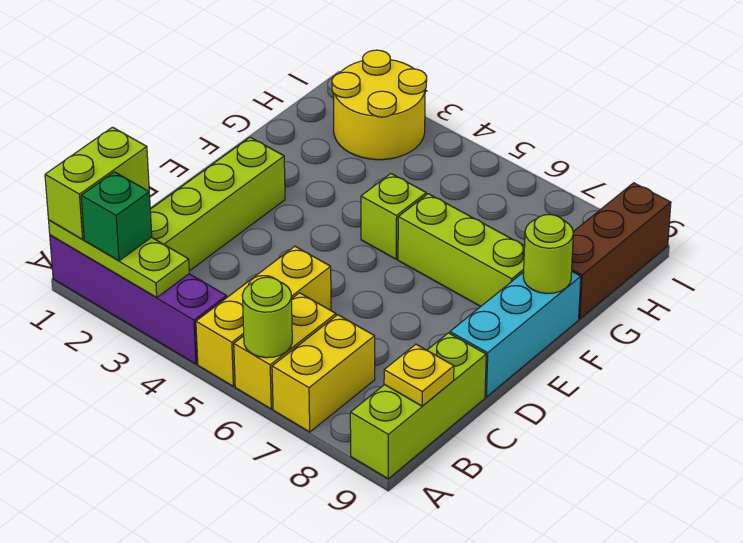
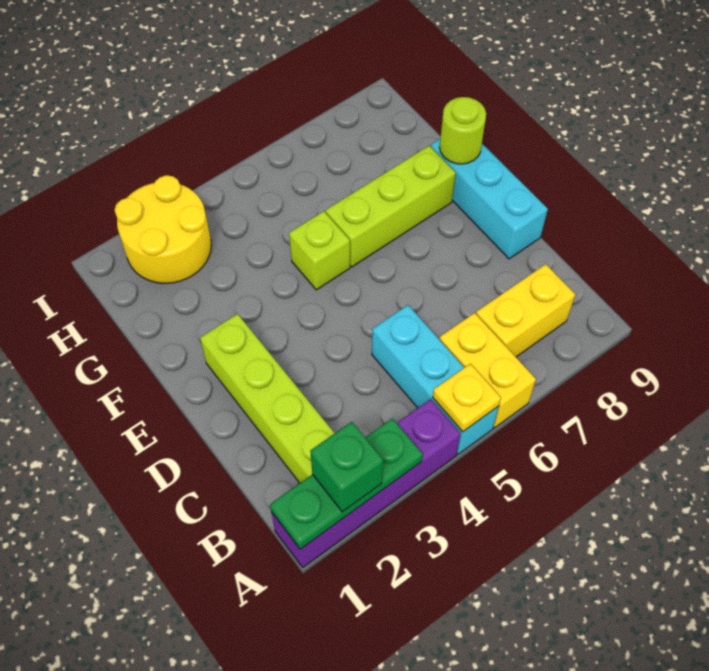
lime 1x3 plate [49,220,189,298] -> green 1x3 plate [270,418,423,549]
lime 1x2 brick [45,127,149,240] -> none
yellow 1x3 brick [196,246,331,386] -> cyan 1x3 brick [372,305,499,454]
lime 1x1 round brick [242,277,292,358] -> none
yellow 1x2 brick [272,315,375,432] -> yellow 1x2 brick turned to [476,264,575,357]
lime 1x3 brick [350,333,486,479] -> none
yellow 1x1 plate [384,344,454,406] -> yellow 1x1 plate moved to [433,364,501,432]
brown 1x3 brick [572,183,671,319] -> none

